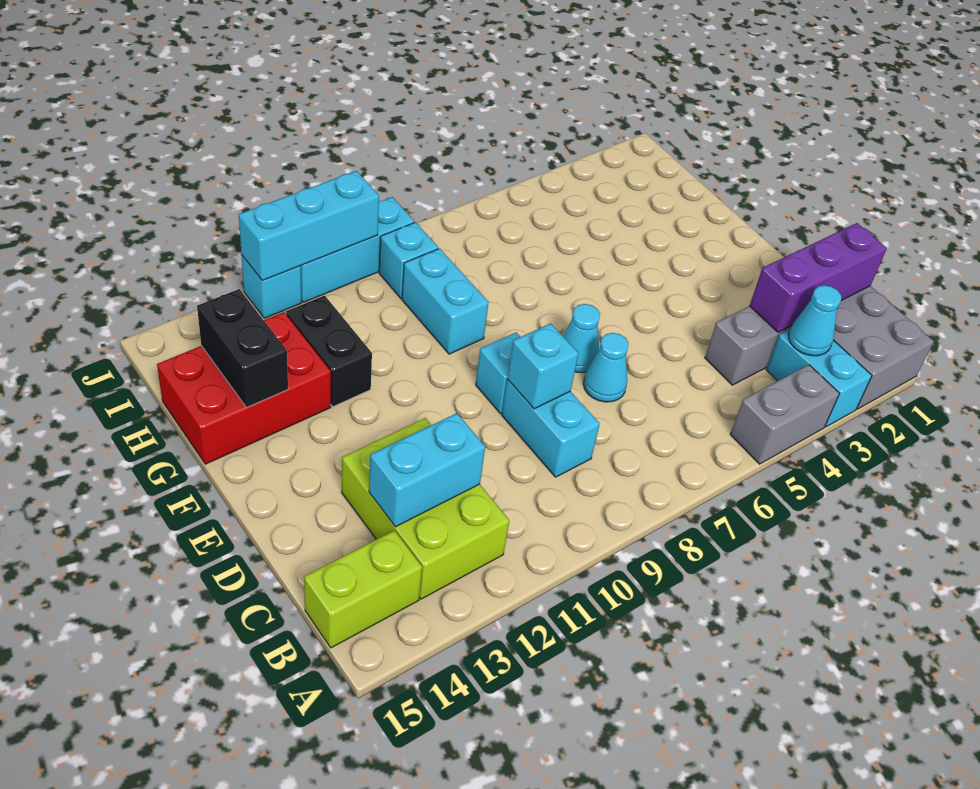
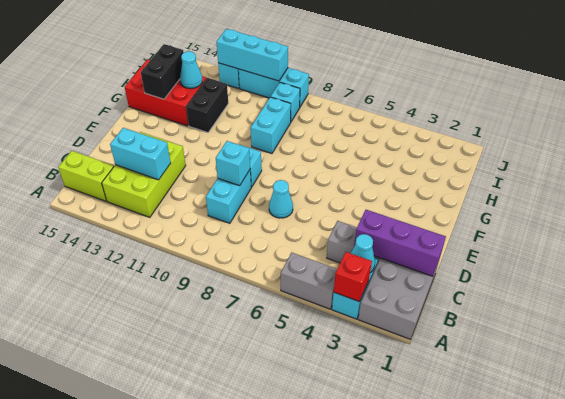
none -> red 1x1 brick [334,252,372,302]
cyan 1x1 cone [563,304,600,372] -> cyan 1x1 cone moved to [180,51,202,89]

